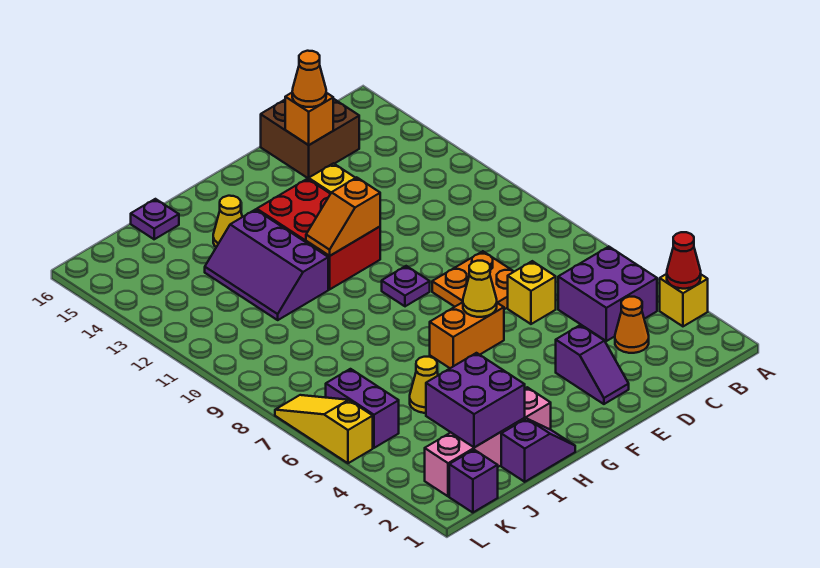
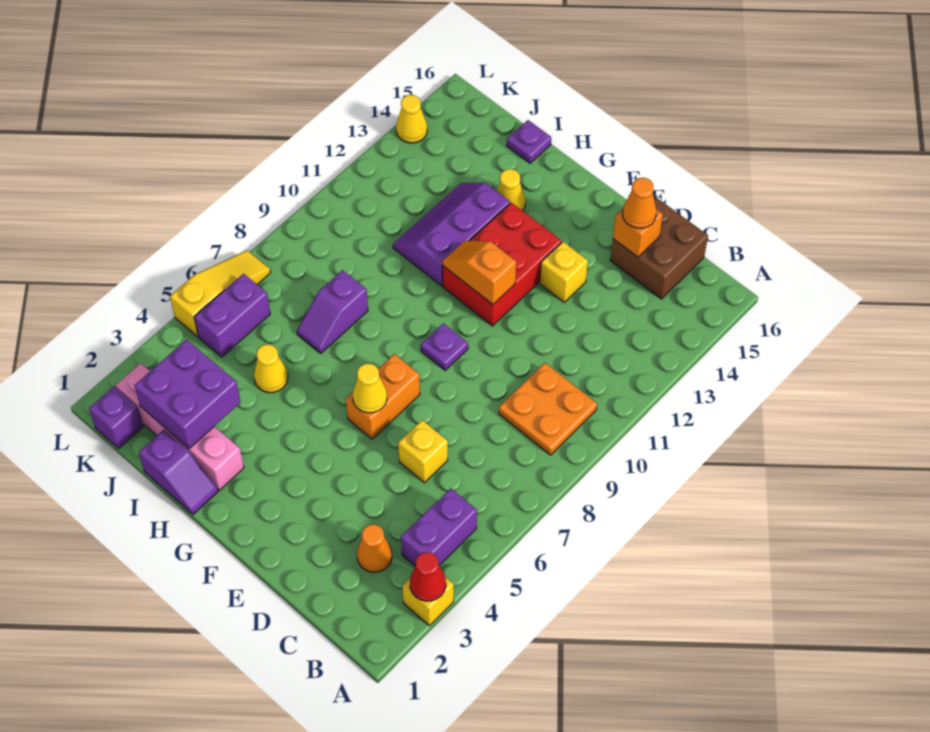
purple 2x2 brick [558,247,657,341] -> purple 1x2 brick [401,489,477,566]
orange 2x2 plate [432,251,514,309] -> orange 2x2 plate moved to [499,363,597,455]
purple 1x2 slope [556,325,629,404] -> purple 1x2 slope moved to [297,270,368,353]
orange 1x2 brick [430,302,504,368] -> orange 1x2 brick turned to [346,354,420,439]
none -> yellow 1x1 cone [396,95,427,143]

